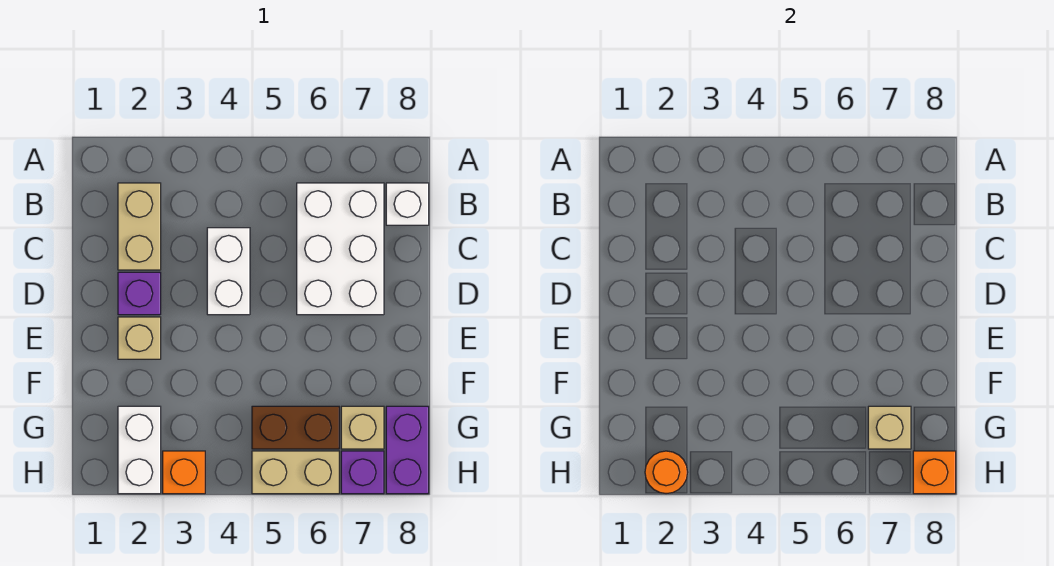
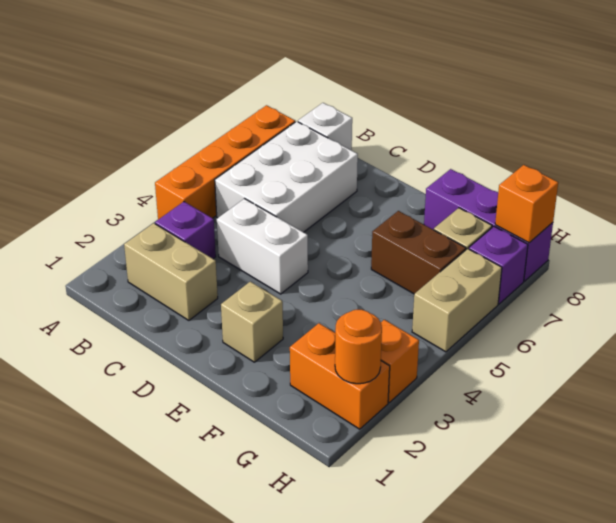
none -> orange 1x4 brick [155,105,295,220]
white 2x3 brick [297,183,384,315] -> white 2x3 brick turned to [215,121,358,232]
purple 1x1 brick [118,272,161,315] -> purple 1x1 brick moved to [155,202,216,259]
white 1x2 brick [118,406,161,494] -> orange 1x2 brick [290,323,390,429]
brown 1x2 brick [252,406,339,449] -> brown 1x2 brick turned to [371,211,466,294]
tan 1x1 brick [868,406,911,449] -> none
purple 1x2 brick [386,406,429,494] -> purple 1x3 brick [424,169,553,281]

